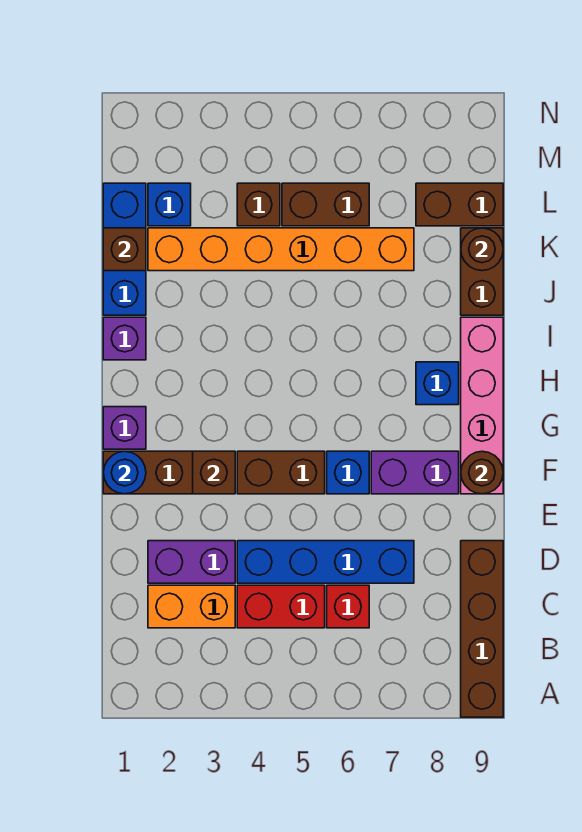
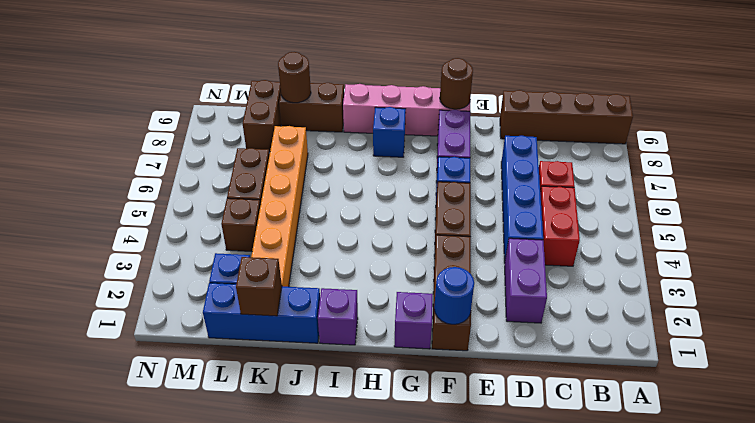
orange 1x2 brick [148,585,235,628] -> none
brown 1x1 brick [193,451,235,494] -> none

